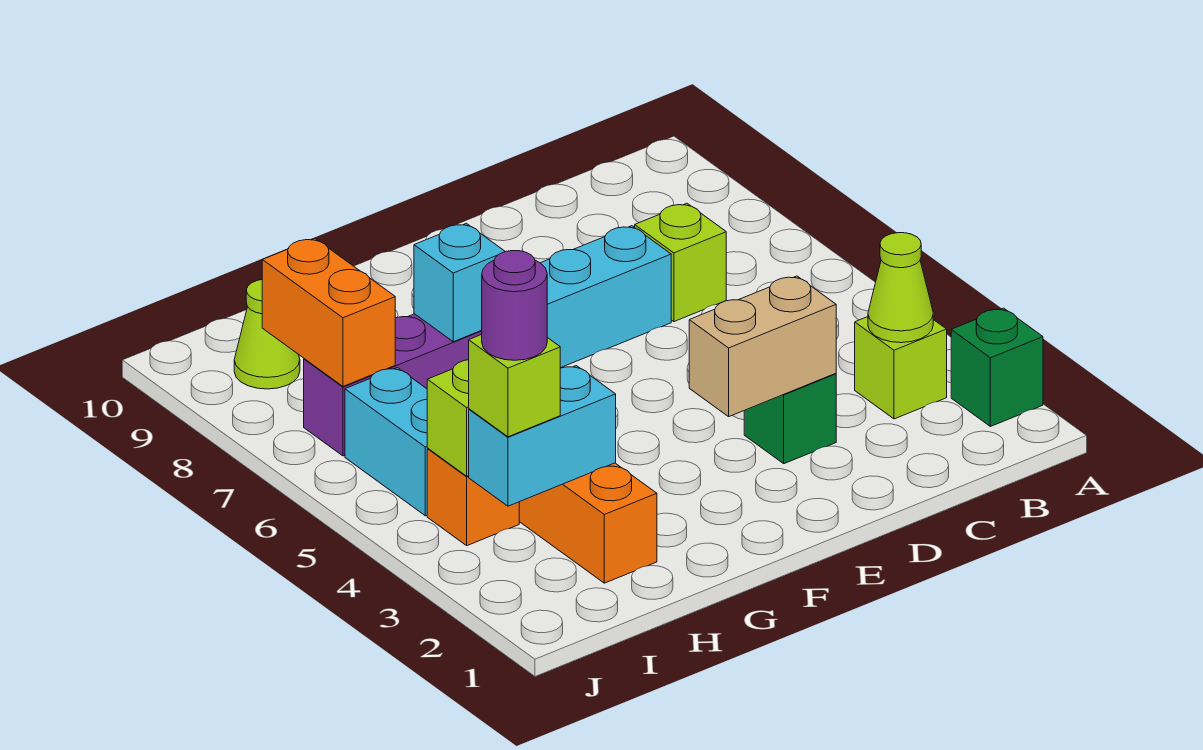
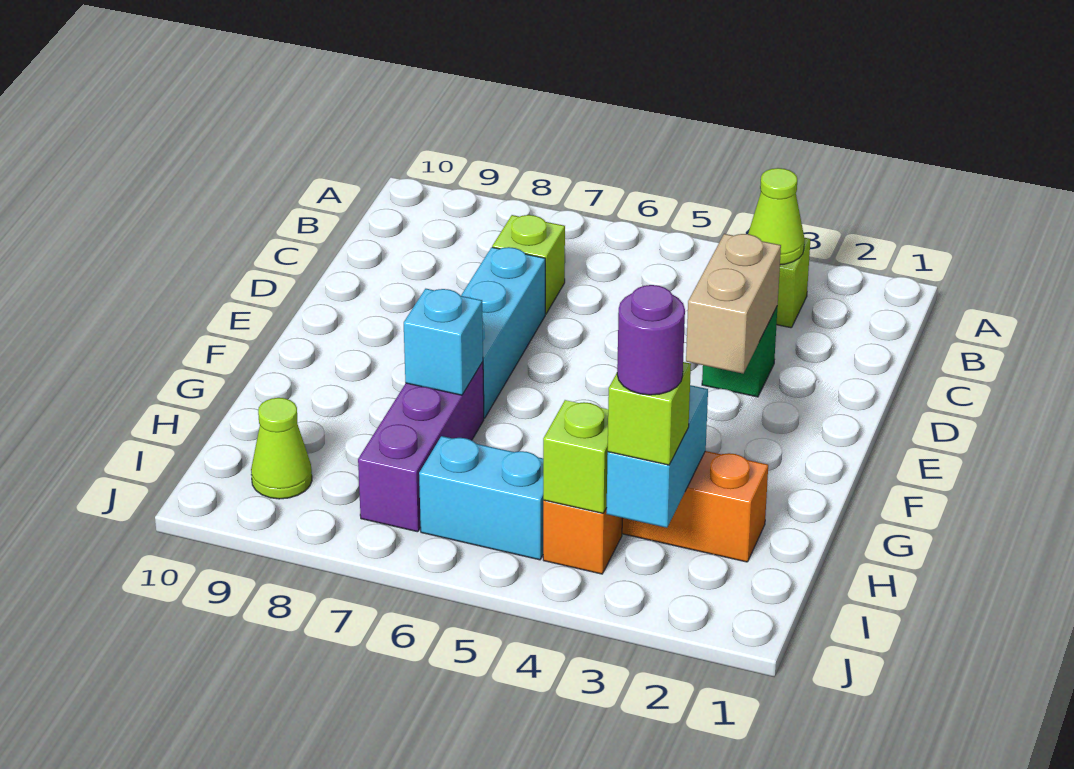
green 1x1 brick [951,308,1043,426] -> none
orange 1x2 brick [262,238,395,386] -> none

